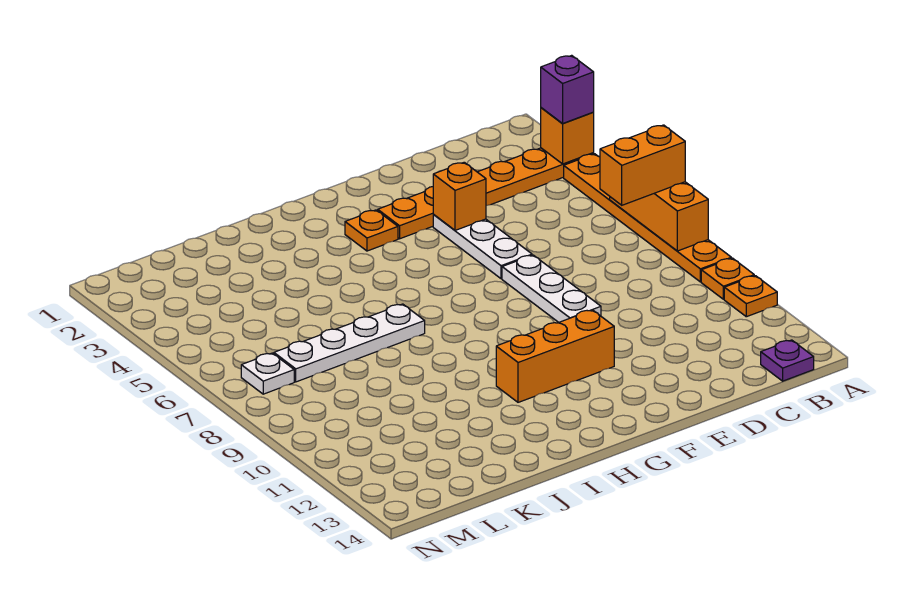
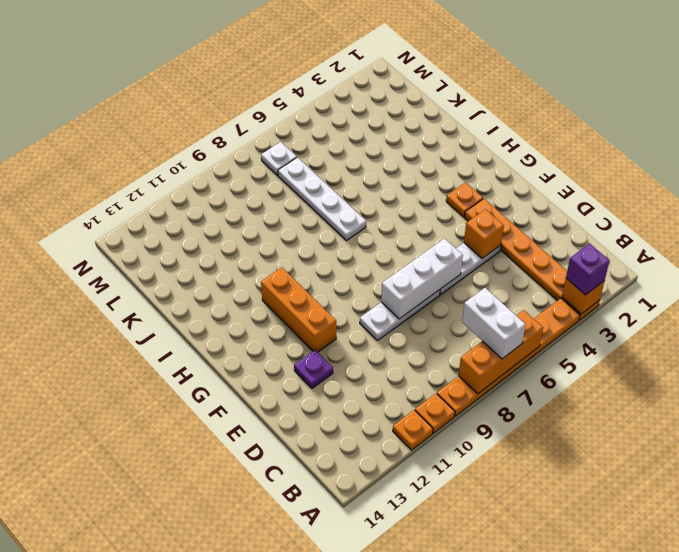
orange 1x2 brick [600,125,685,205] -> white 1x2 brick [462,288,525,359]
purple 1x1 plate [761,340,814,381] -> purple 1x1 plate moved to [294,350,333,388]
none -> white 1x3 brick [381,239,463,319]

